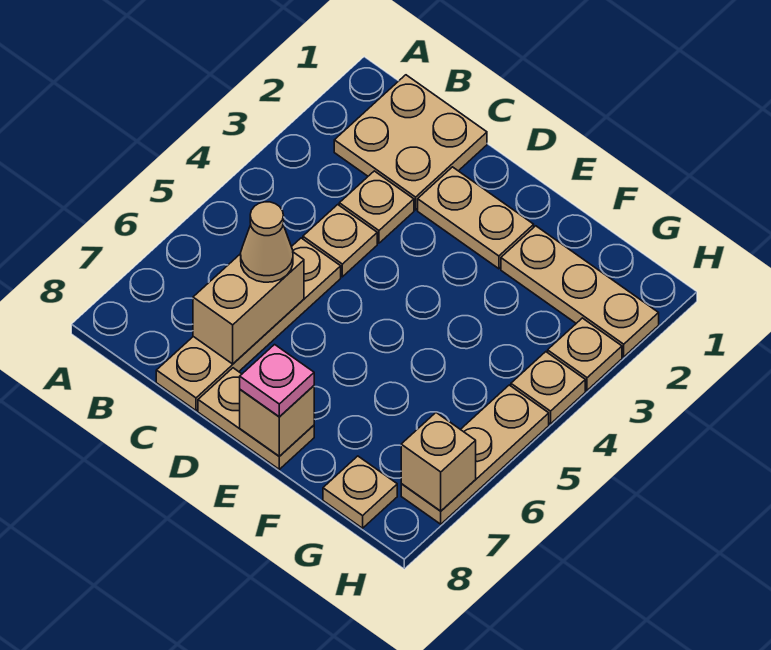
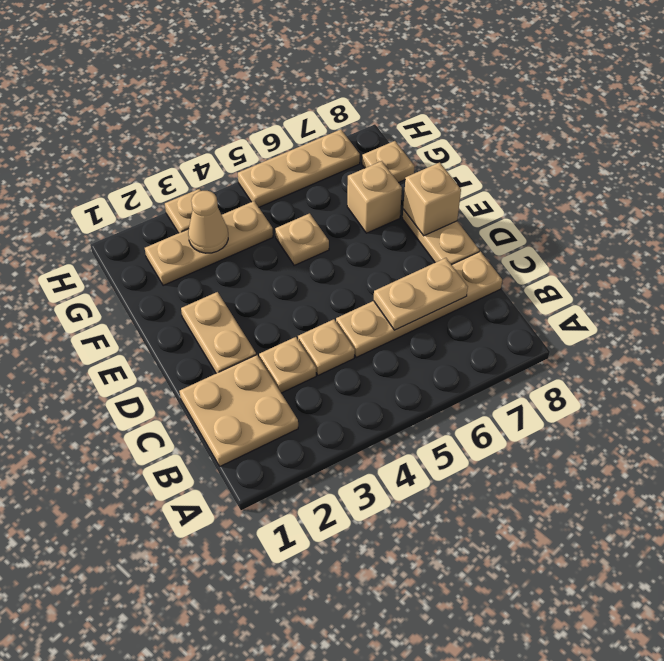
tan 1x2 brick [193,252,304,364] -> tan 1x2 plate [374,258,468,330]
tan 1x1 cone [241,202,293,282] -> tan 1x1 cone moved to [188,191,228,253]
pink 1x1 plate [240,345,314,417] -> none
tan 1x3 plate [501,226,659,357] -> tan 1x3 plate turned to [145,201,273,286]
tan 1x1 plate [511,352,585,424] -> tan 1x1 plate moved to [275,213,329,265]
tan 1x1 brick [401,413,476,511] -> tan 1x1 brick moved to [347,161,402,233]

